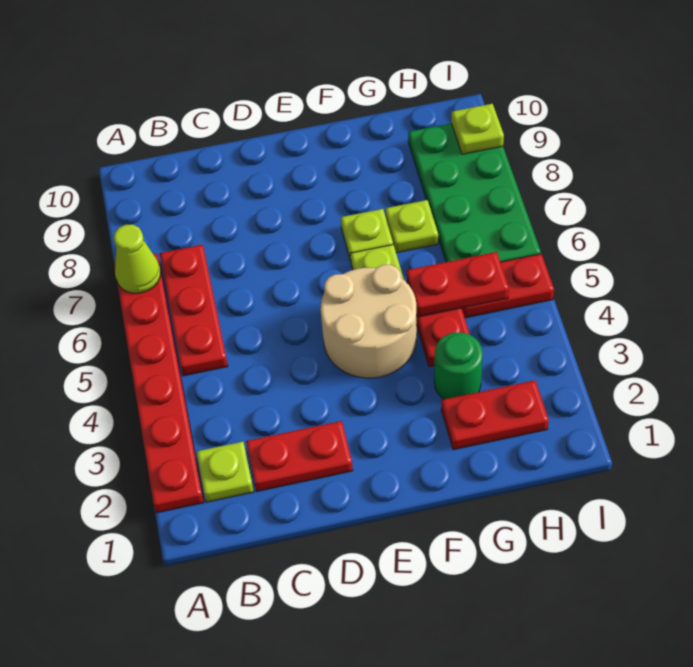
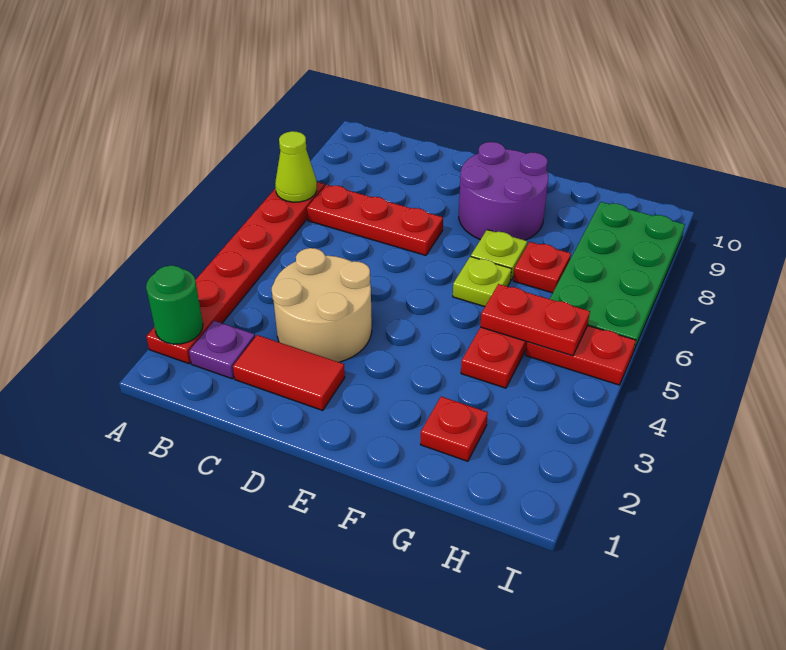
lime 1x1 plate [197,442,254,502] -> purple 1x1 plate [189,321,255,379]
red 1x3 plate [160,245,228,376] -> red 1x3 plate turned to [307,184,443,255]
red 1x2 plate [246,421,353,491] -> red 1x2 tile [233,335,345,410]
tan 2x2 round brick [320,265,417,378] -> tan 2x2 round brick moved to [272,248,372,362]
none -> purple 2x2 round brick [459,142,548,240]
red 1x2 plate [441,380,549,450] -> red 1x1 plate [421,397,488,461]
green 1x1 round brick [434,332,483,399] -> green 1x1 round brick moved to [146,266,203,344]
lime 1x1 plate [385,200,438,253] -> red 1x1 plate [513,242,571,293]
lime 1x1 plate [451,104,504,154] -> none

